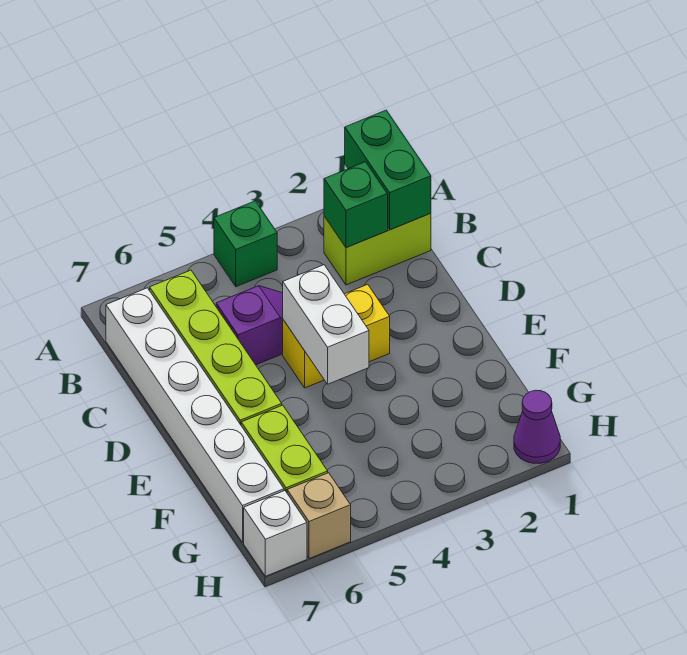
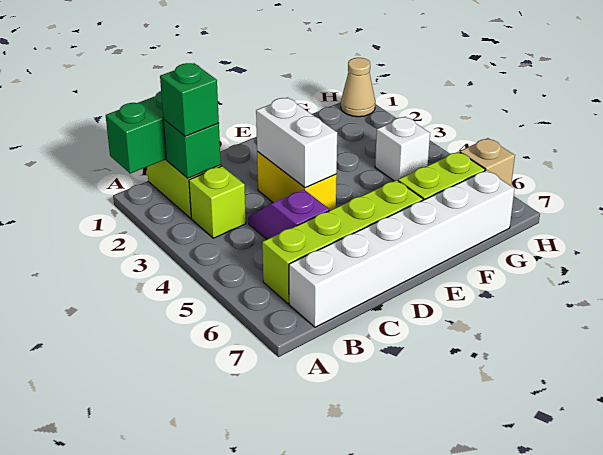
green 1x1 brick [214,201,277,287] -> green 1x1 brick moved to [160,63,219,136]
none -> lime 1x1 brick [189,166,246,238]
white 1x2 brick [283,265,369,384] -> white 1x2 brick turned to [256,98,337,188]
purple 1x1 cone [514,390,560,463] -> tan 1x1 cone [341,58,375,117]
white 1x1 brick [244,491,307,576] -> white 1x1 brick moved to [375,117,430,181]

